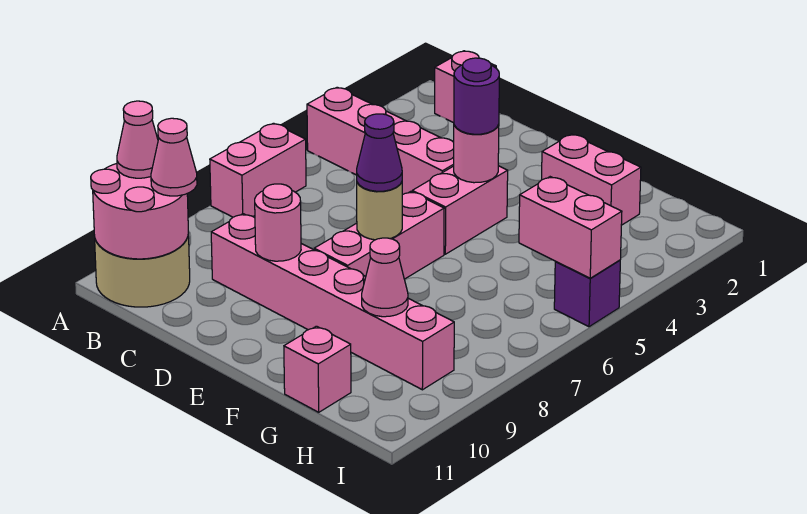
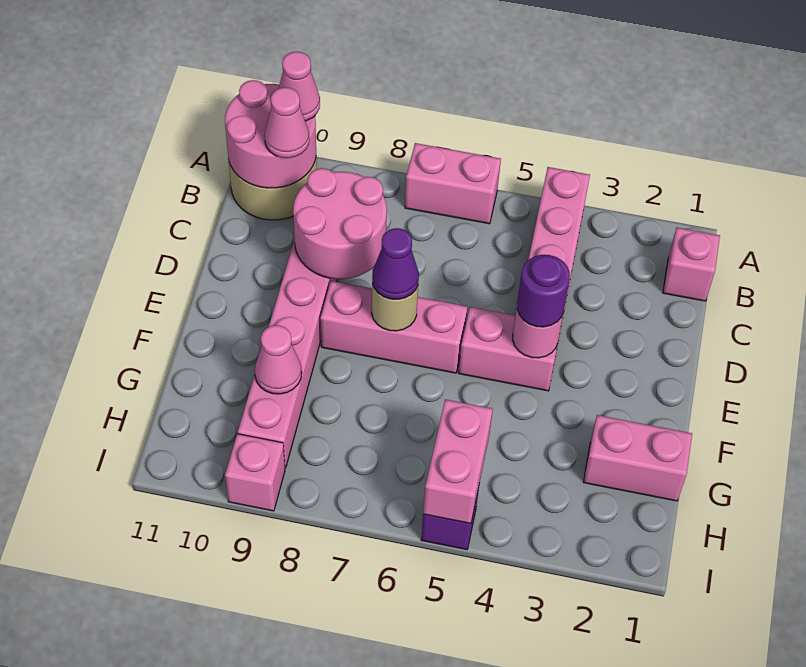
pink 1x1 round brick [255,184,301,261] -> pink 2x2 round brick [293,168,387,279]
pink 1x2 brick [542,134,641,225] -> pink 1x2 brick turned to [583,415,692,501]
pink 1x1 brick [284,326,351,412] -> pink 1x1 brick moved to [225,434,285,511]

